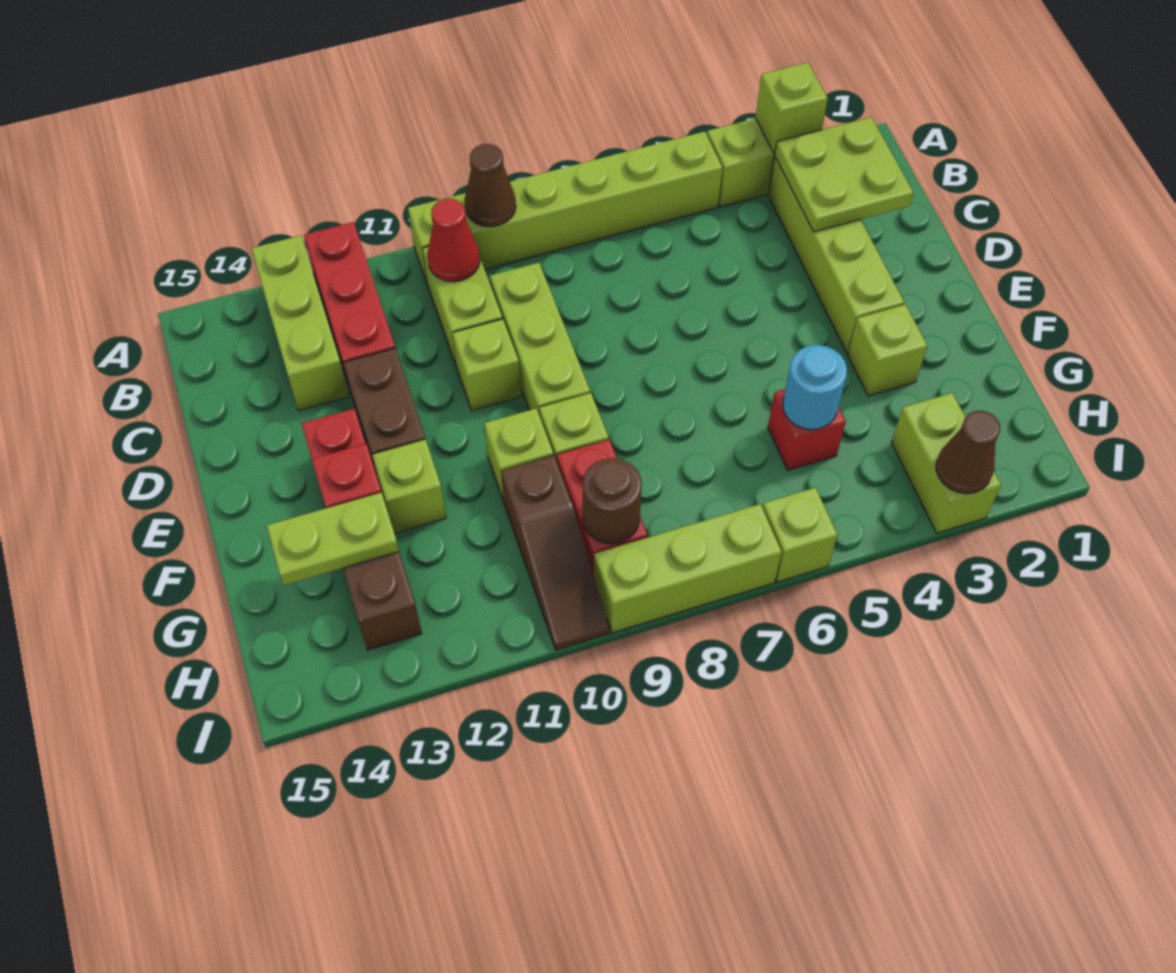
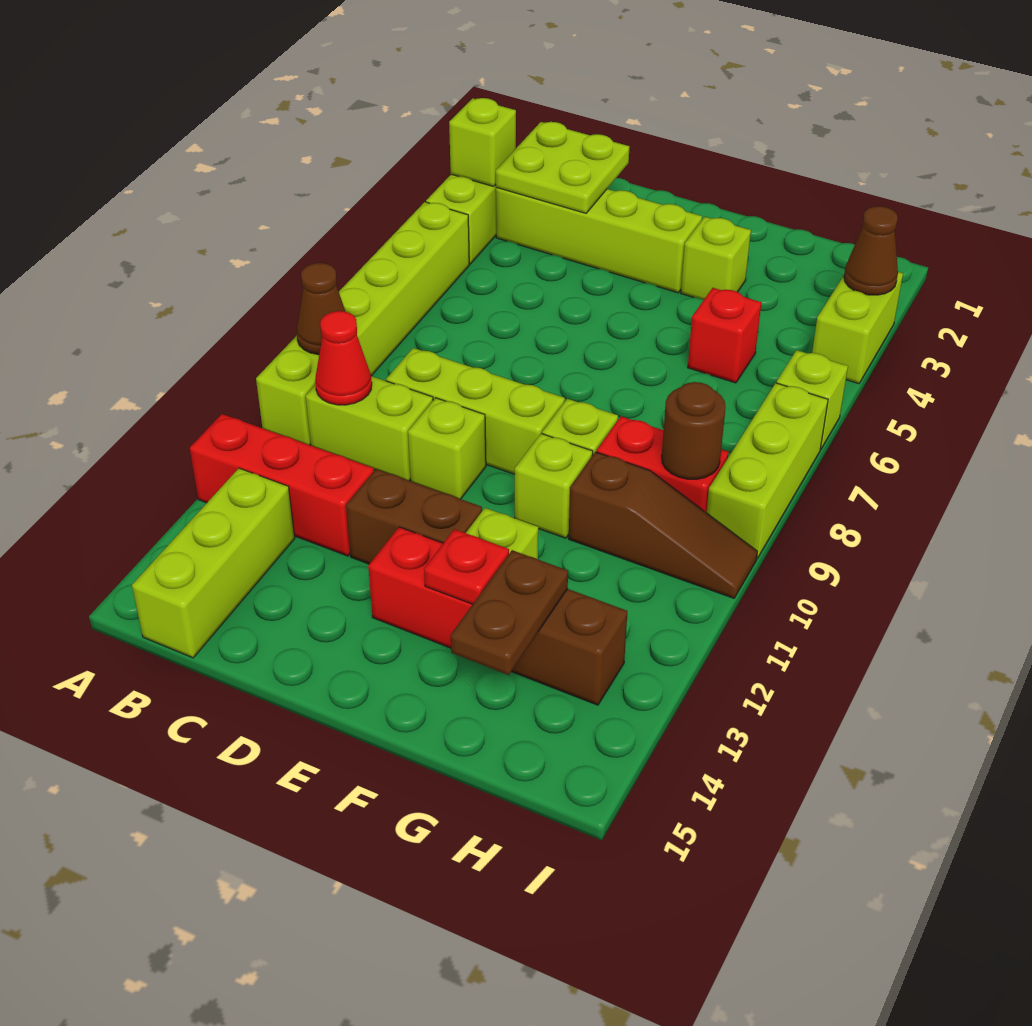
lime 1x3 brick [251,235,349,411] -> lime 1x3 brick turned to [132,468,295,658]
cyan 1x1 round brick [783,345,847,430] -> none
lime 1x2 plate [267,493,399,585] -> brown 1x2 plate [451,550,568,675]
lime 1x2 brick [891,393,1001,533] -> lime 1x2 brick turned to [812,272,903,384]

